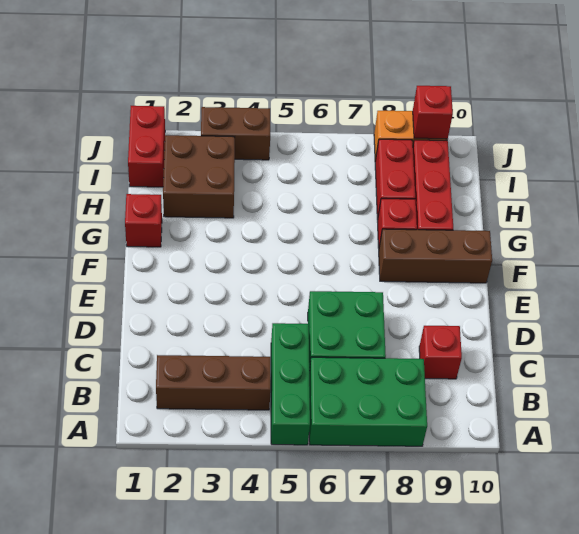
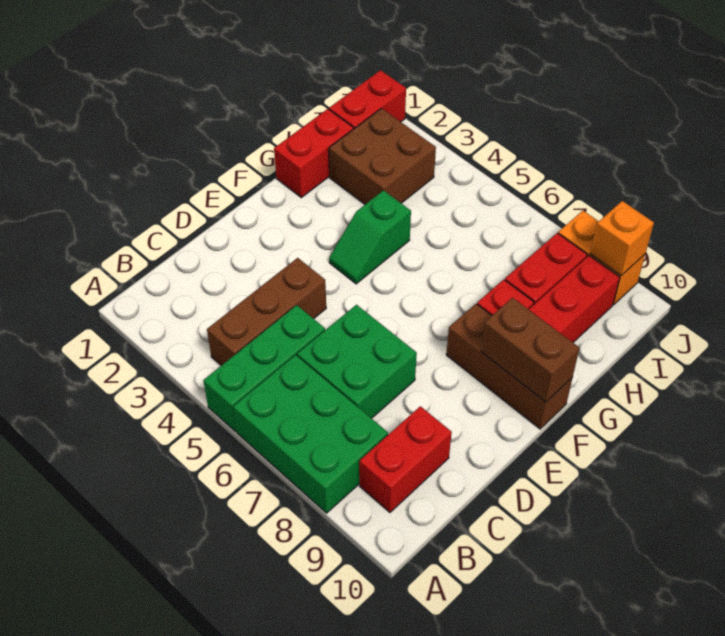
brown 1x3 brick [156,355,271,410] -> brown 1x3 brick turned to [207,258,326,366]
red 1x1 brick [419,326,462,379] -> red 1x2 brick [359,406,452,512]
none -> green 1x2 slope [329,190,411,284]
red 1x1 brick [125,194,162,247] -> red 1x2 brick [274,109,353,198]
brown 1x2 brick [201,107,270,160] -> brown 1x2 brick moved to [481,298,579,402]
red 1x1 brick [413,86,453,139] -> orange 1x1 brick [590,201,654,276]

